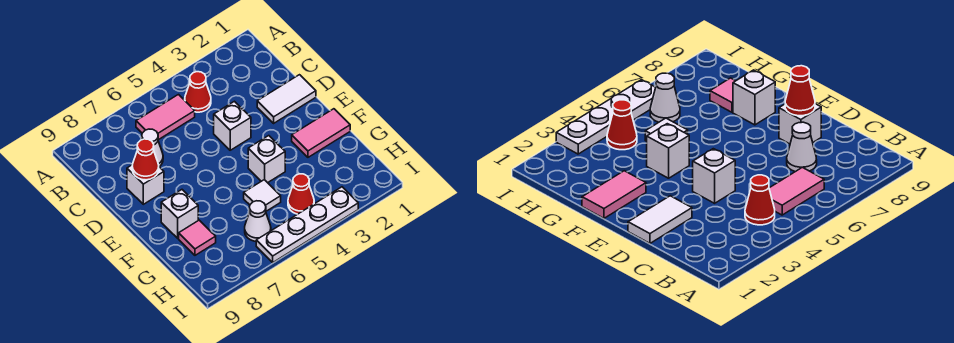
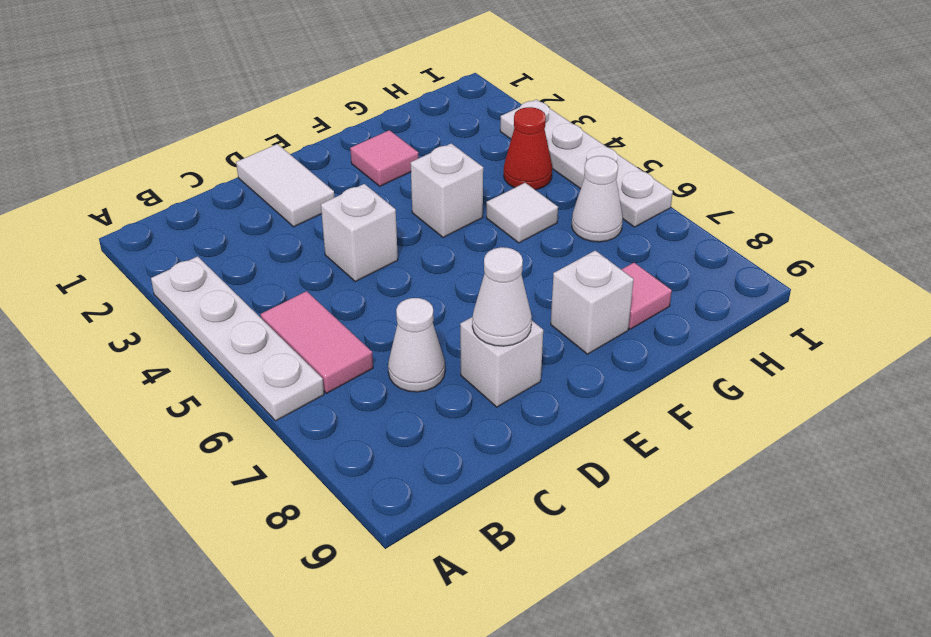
none -> white 1x4 plate [151,256,324,421]
red 1x1 cone [185,72,211,112] -> none
red 1x1 cone [132,139,159,180] -> white 1x1 cone [472,247,532,346]
pink 1x2 tile [292,109,350,157] -> pink 1x1 tile [350,130,419,186]

